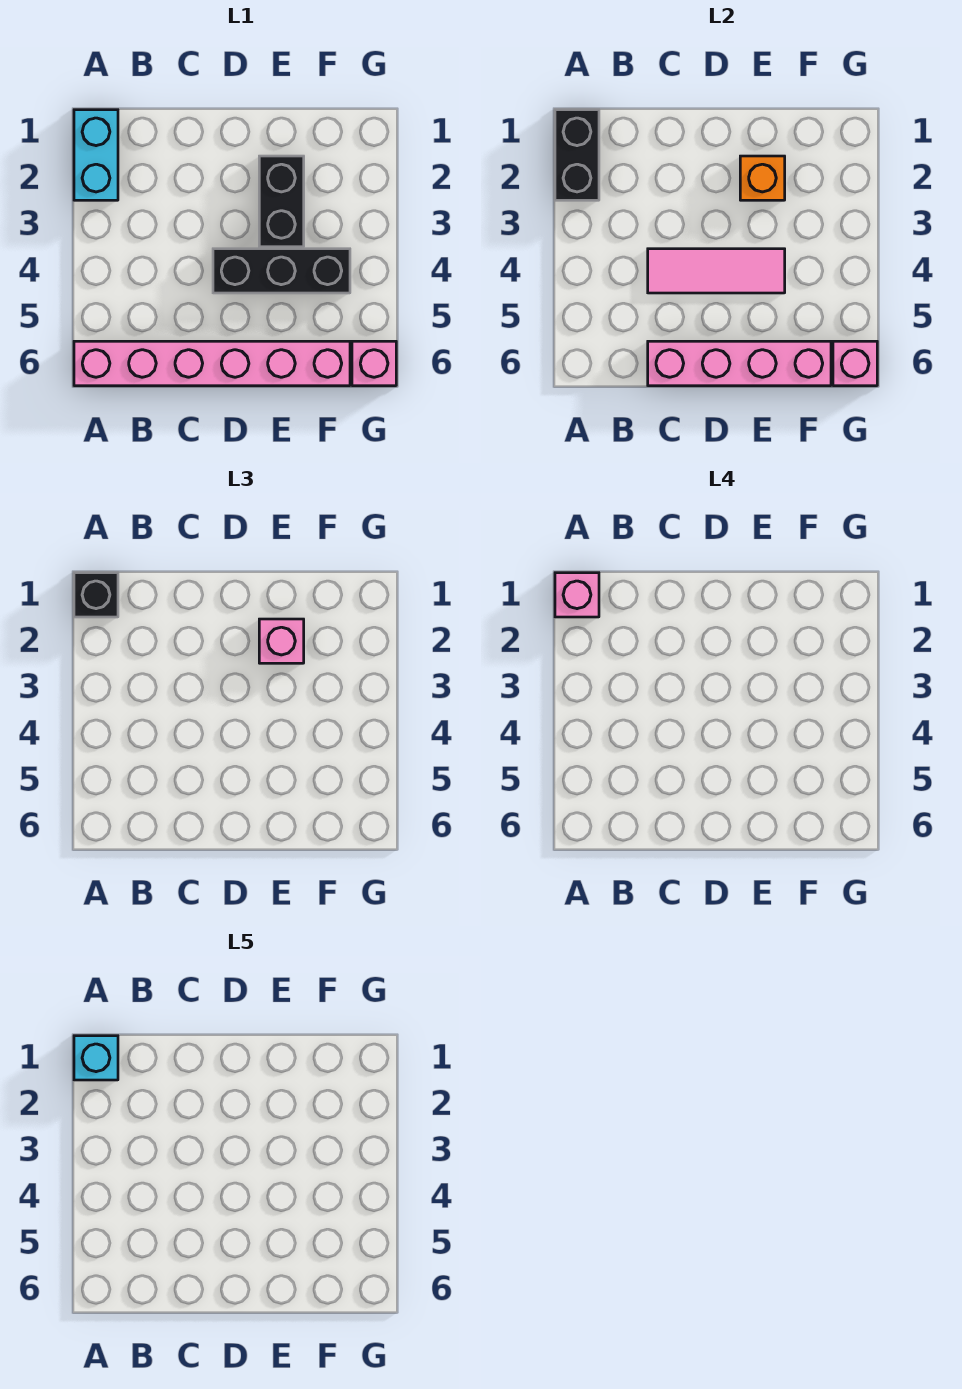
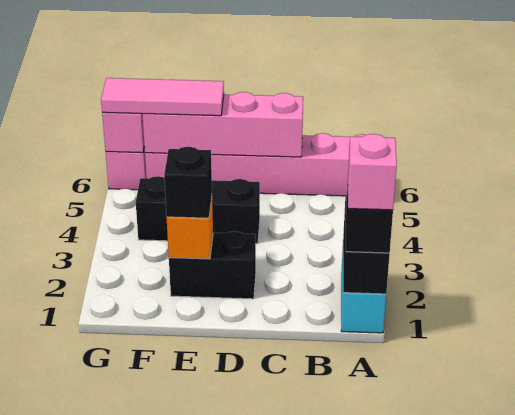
cyan 1x1 brick [74,1036,118,1080] -> none
pink 1x3 tile [648,249,785,293] -> pink 1x3 tile moved to [101,78,224,116]
black 1x2 brick [259,156,304,247] -> black 1x2 brick turned to [169,231,256,299]
pink 1x1 brick [259,619,304,663] -> black 1x1 brick [164,147,212,218]

